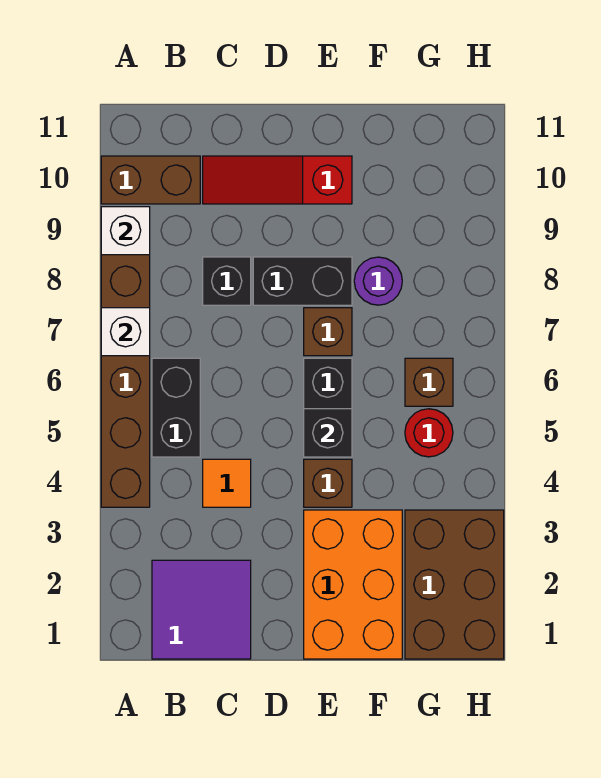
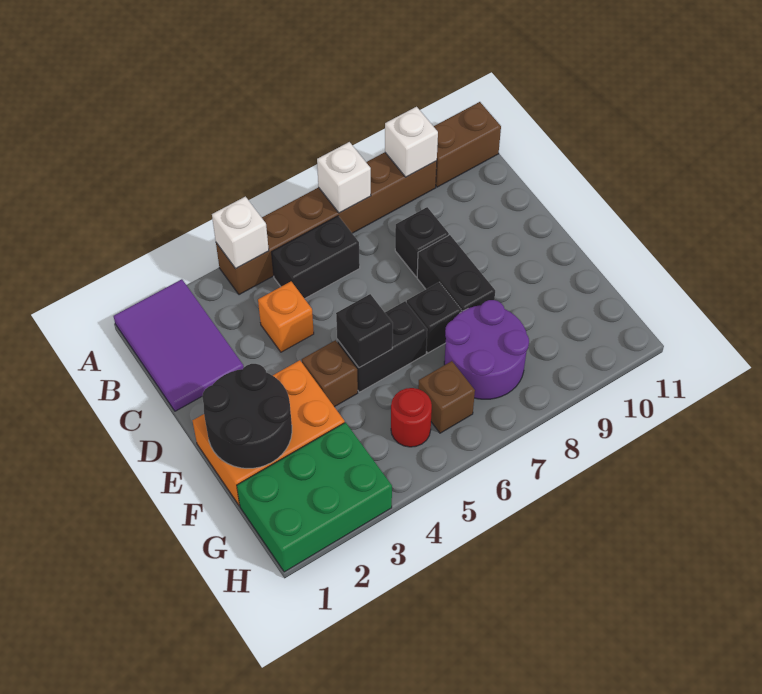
none -> white 1x1 brick [212,197,269,269]
brown 1x2 brick [101,156,200,204] -> brown 1x2 brick turned to [434,102,501,187]
purple 2x2 tile [152,560,251,659] -> purple 2x3 tile [114,279,244,411]
orange 1x1 tile [203,459,251,507] -> orange 1x1 brick [258,282,314,352]
red 1x3 slope [203,156,352,204] -> none
none -> black 2x2 round brick [202,364,292,468]
brown 1x1 brick [304,308,352,356] -> black 1x1 brick [407,282,462,353]
purple 1x1 round brick [354,257,402,305] -> purple 2x2 round brick [444,300,529,399]
brown 2x3 brick [405,510,504,659] -> green 2x3 brick [237,423,392,572]

